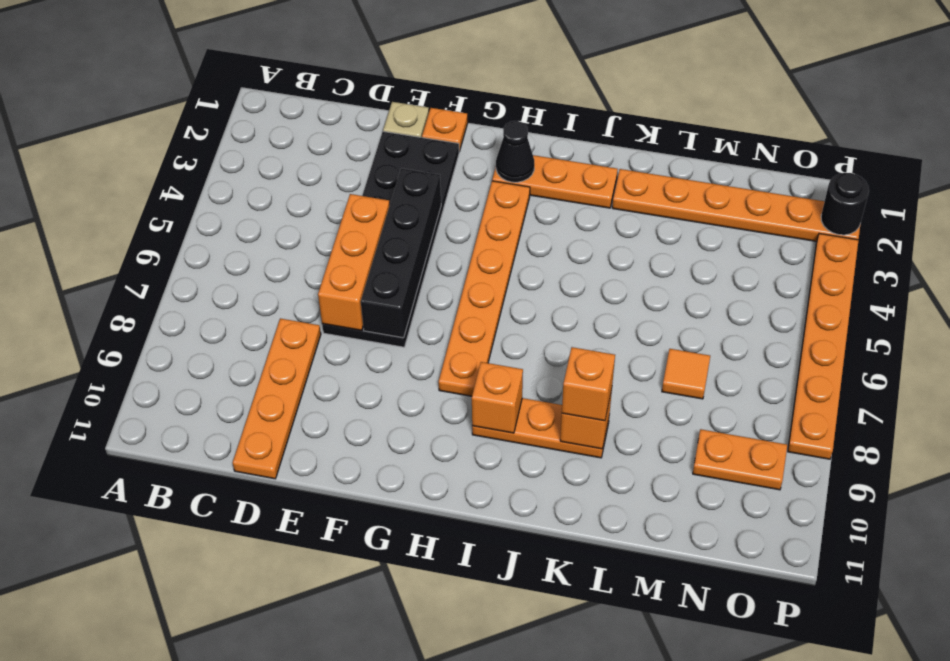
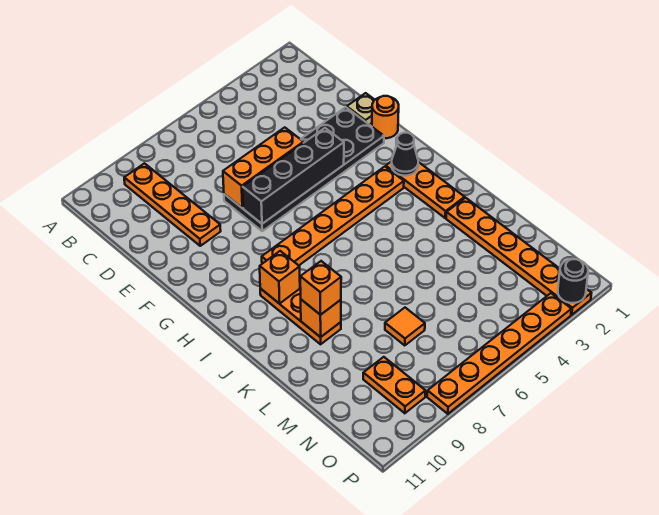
orange 1x4 plate [233,318,321,479] -> orange 1x4 plate turned to [124,163,221,246]
orange 1x1 plate [422,108,468,152] -> orange 1x1 round brick [372,96,399,138]

